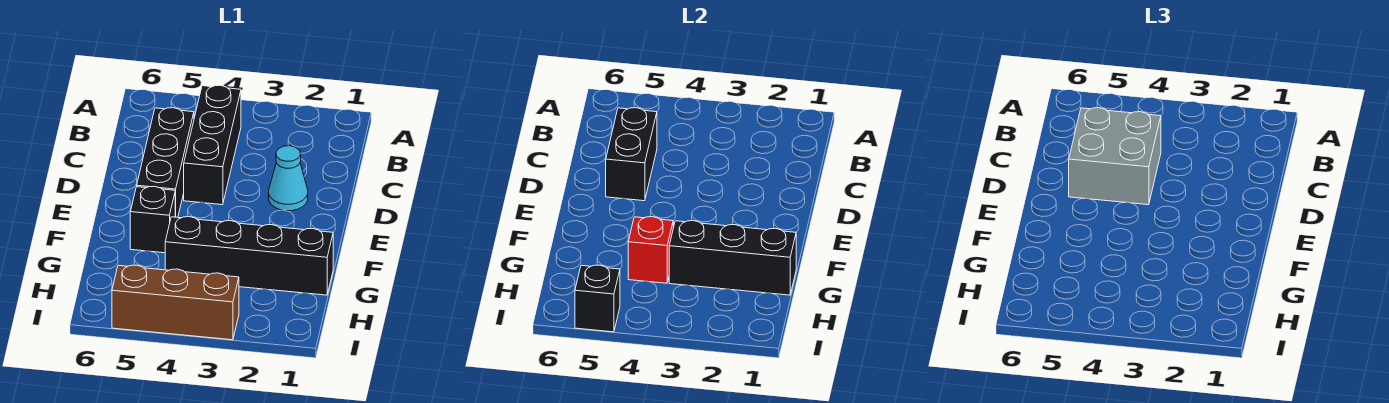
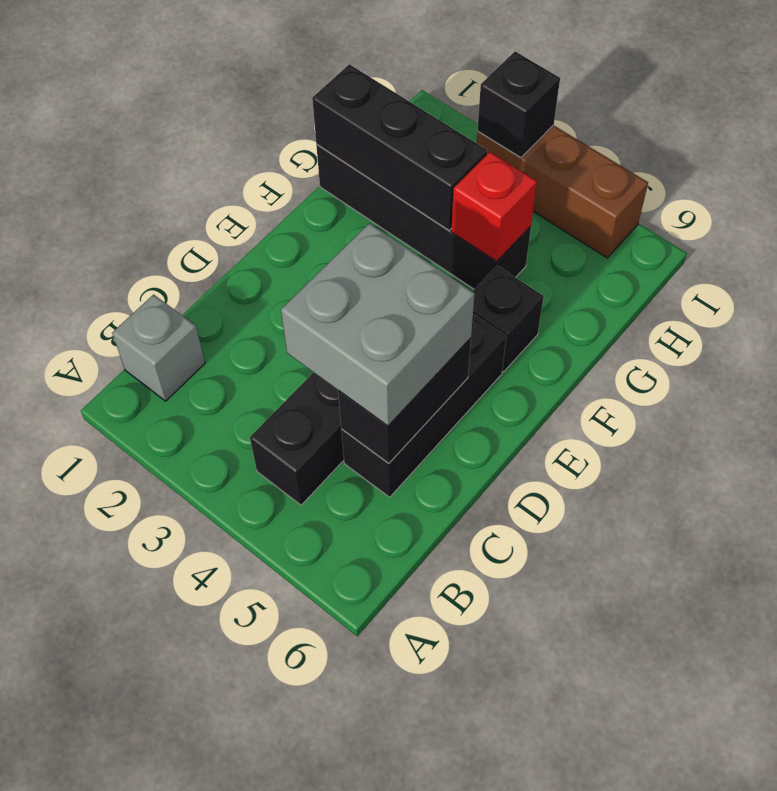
none -> grey 1x1 brick [112,295,205,401]
cyan 1x1 cone [269,146,308,211] -> none
black 1x1 brick [575,265,620,332] -> black 1x1 brick moved to [478,52,560,158]

